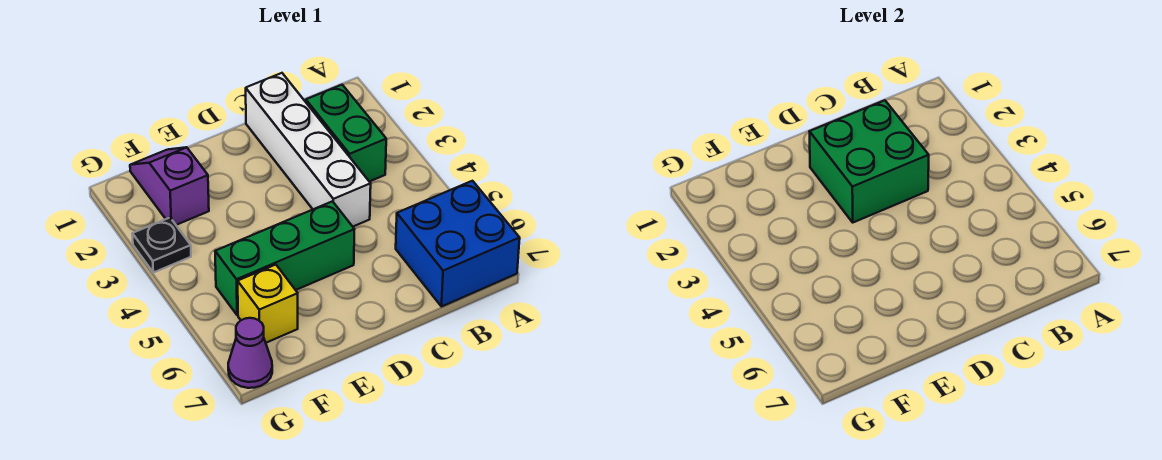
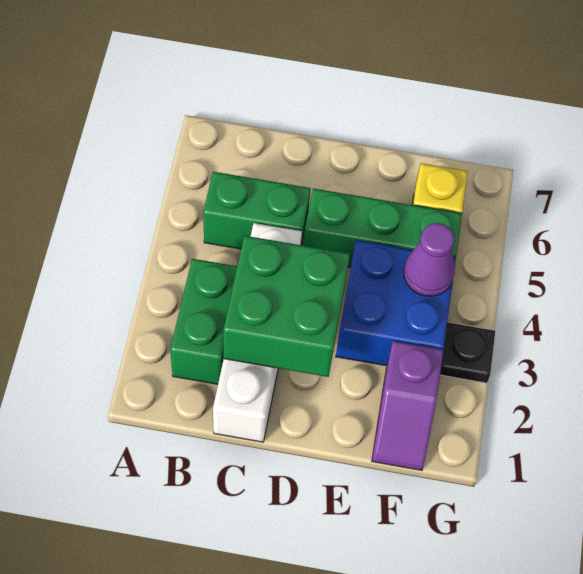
blue 2x2 brick [396,181,520,307] -> blue 2x2 brick moved to [336,240,456,366]
none -> green 1x2 brick [203,172,311,249]
purple 1x1 cone [228,318,272,388] -> purple 1x1 cone moved to [404,223,455,296]

